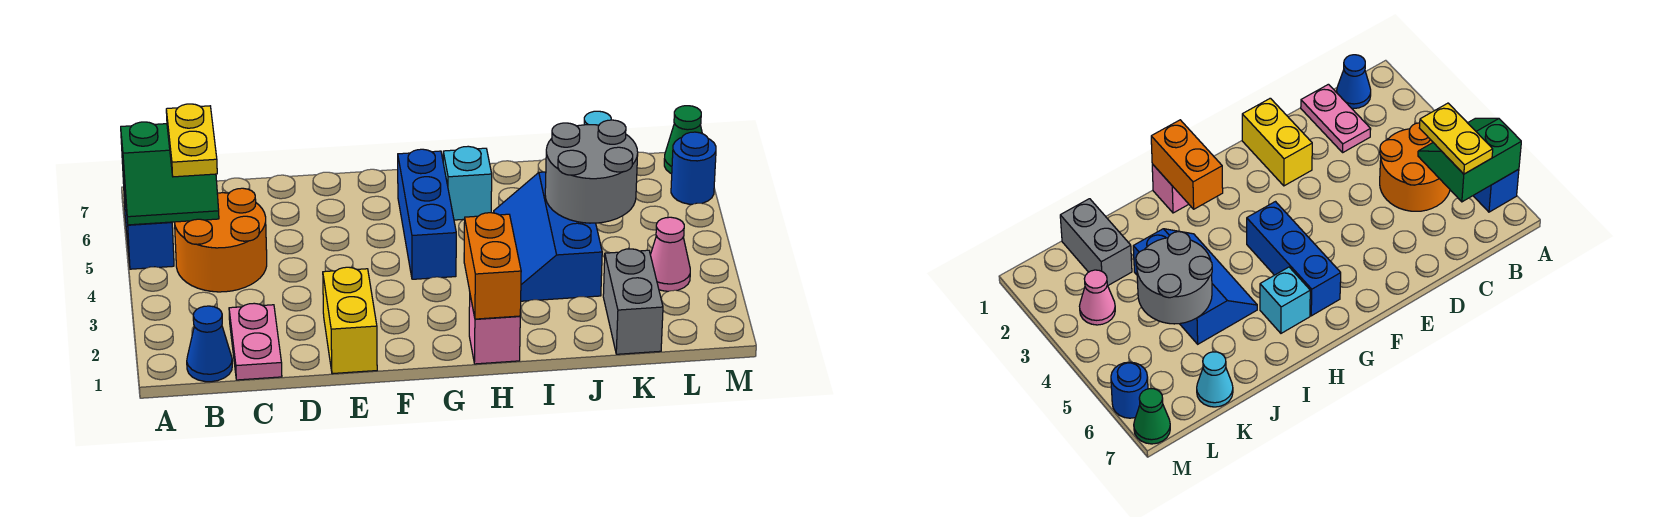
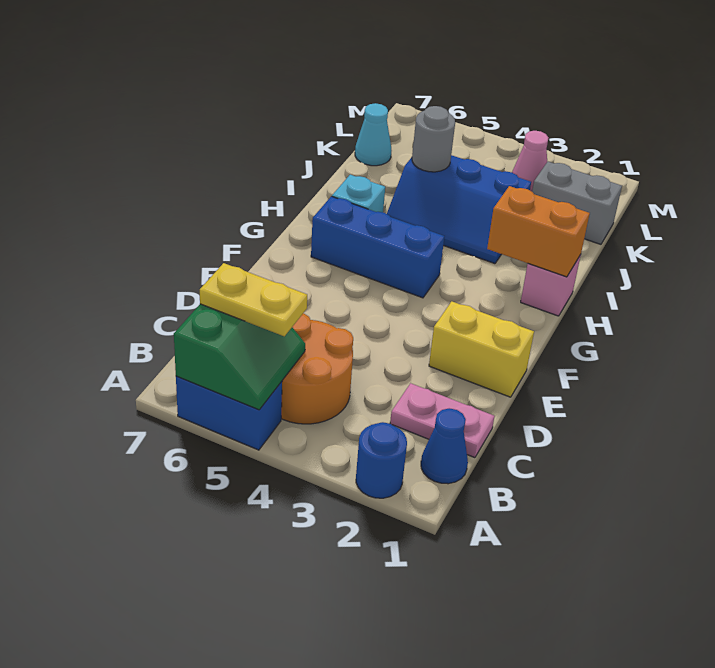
grey 2x2 round brick [545,120,638,223] -> grey 1x1 round brick [412,106,455,172]
blue 1x1 round brick [671,132,716,204] -> blue 1x1 round brick moved to [356,422,407,498]
green 1x1 cone [664,106,702,174] -> none

